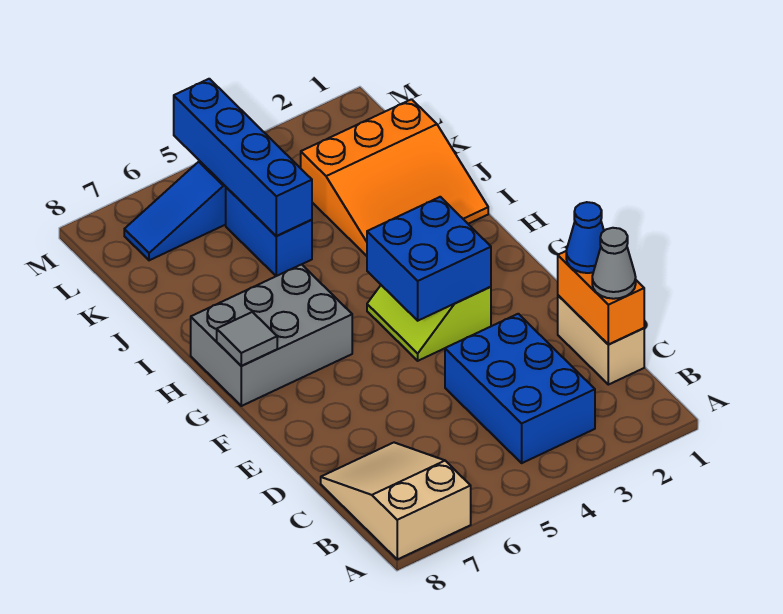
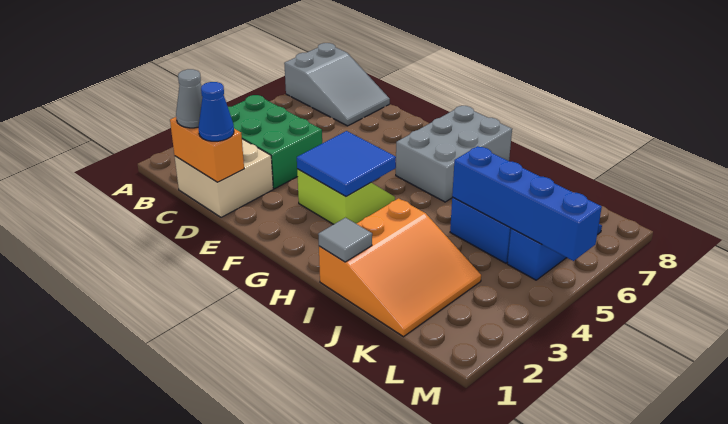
tan 2x3 slope [321,443,471,559] -> grey 2x3 slope [284,43,390,126]
blue 2x3 brick [445,314,595,463] -> green 2x3 brick [228,95,322,189]
tan 1x2 brick [558,295,644,385] -> tan 2x2 brick [175,139,273,217]
blue 2x2 brick [367,197,491,321] -> blue 2x2 tile [297,131,396,197]
grey 1x1 tile [217,312,277,366] -> grey 1x1 tile moved to [318,218,372,262]
orange 3x3 slope [301,99,488,256] -> orange 3x3 slope turned to [319,198,481,337]

